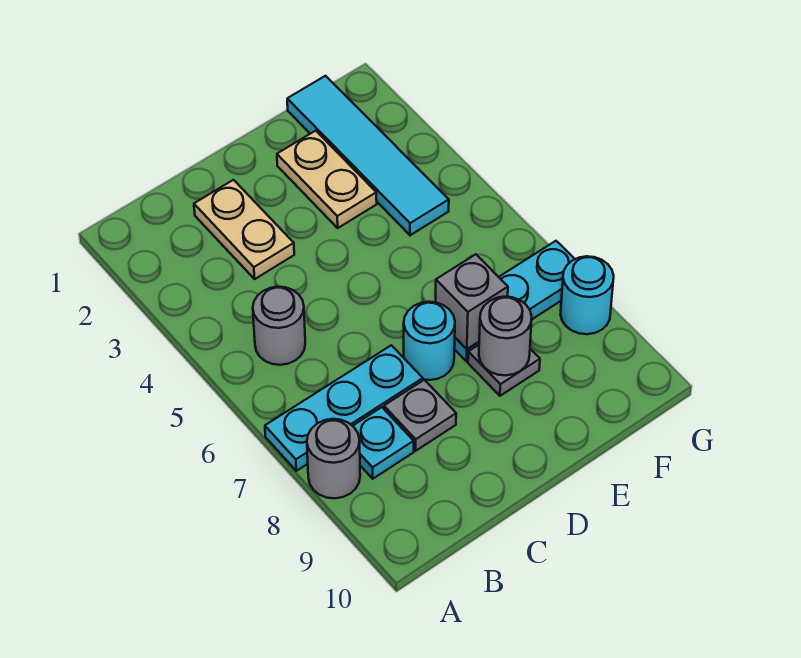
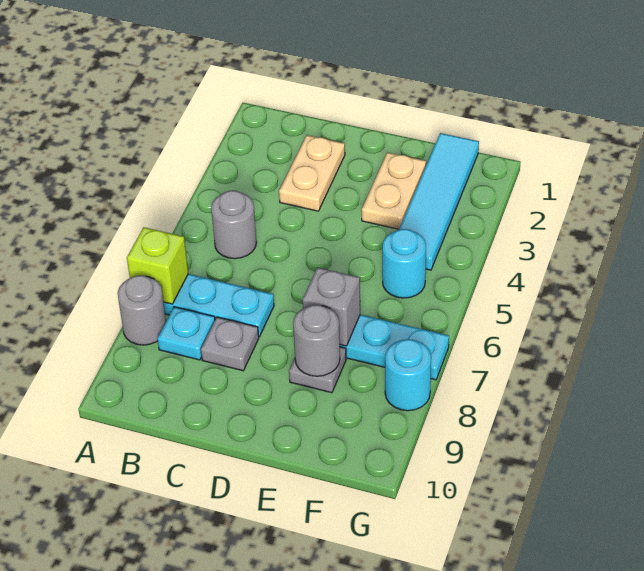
none -> lime 1x1 brick [127,227,188,304]
cyan 1x1 round brick [404,302,455,380] -> cyan 1x1 round brick moved to [382,229,426,298]

